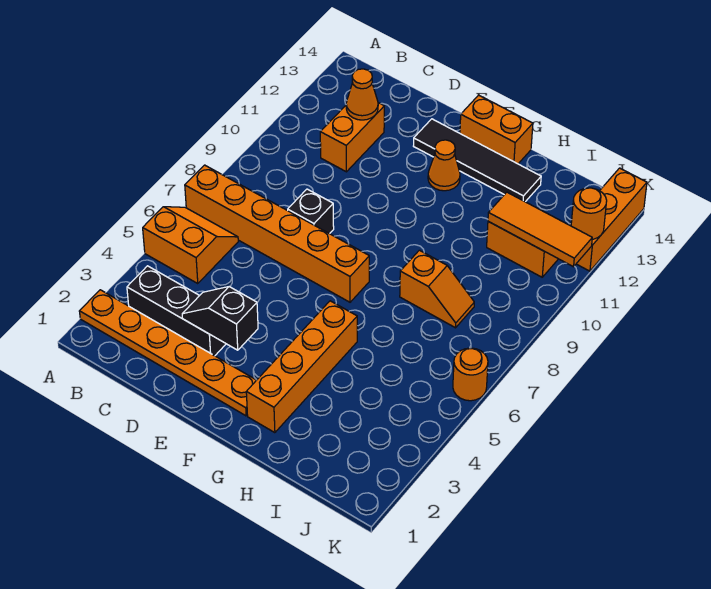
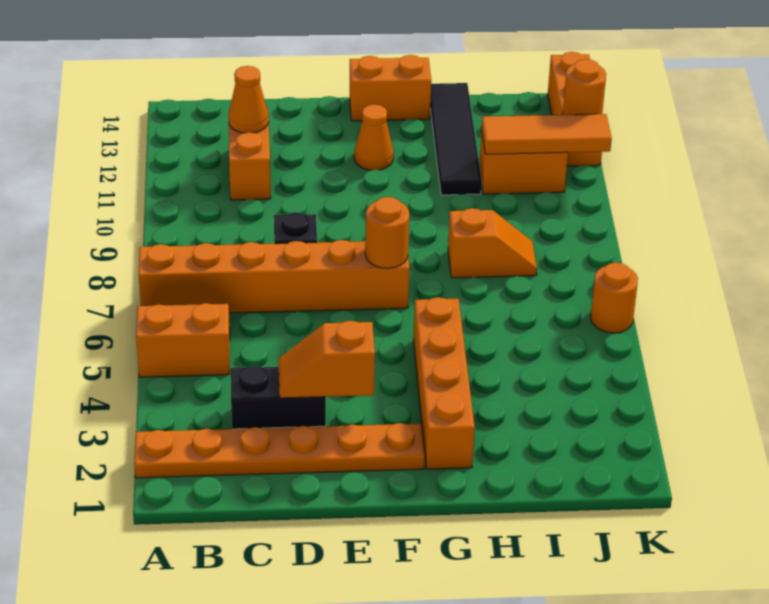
black 1x3 brick [127,266,226,356] -> black 1x2 brick [231,366,326,429]
black 1x2 slope [182,287,258,350] -> orange 1x2 slope [278,321,375,398]
black 1x4 tile [414,119,541,202] -> black 1x4 tile turned to [430,83,482,195]
none -> orange 1x1 round brick [365,197,409,268]

